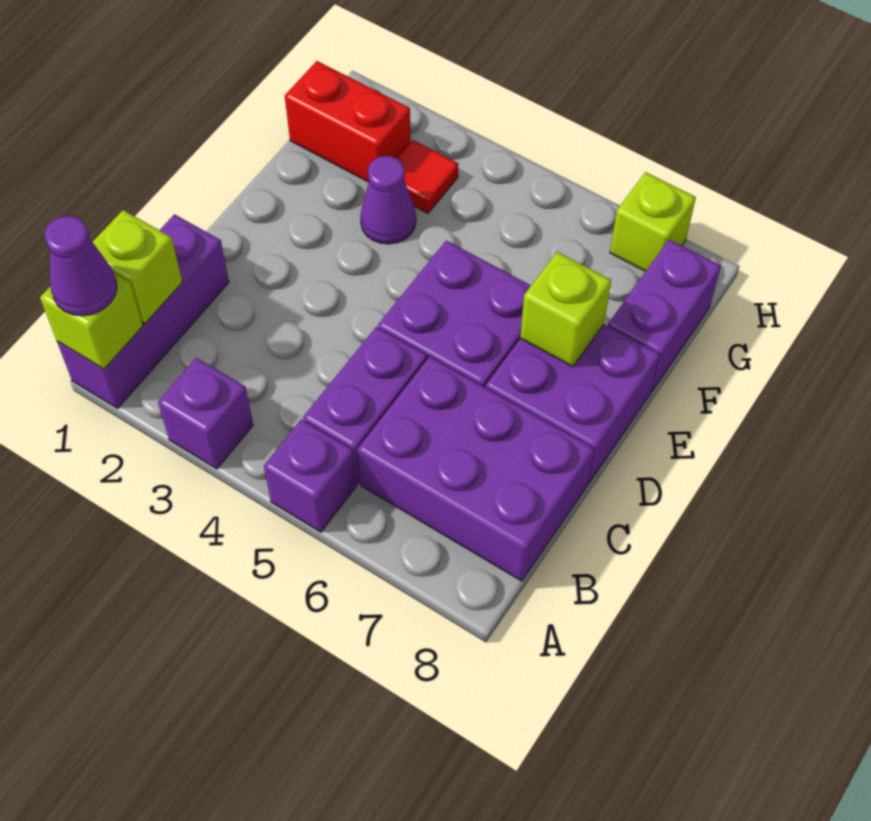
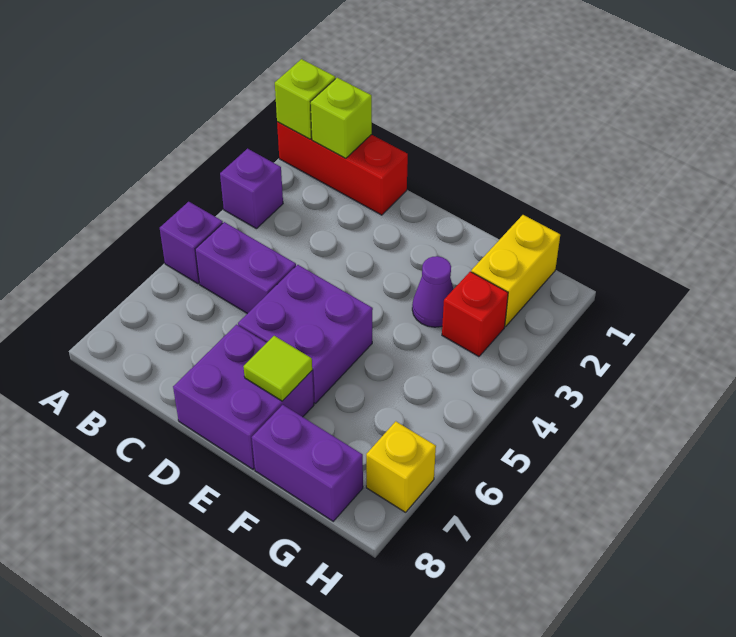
purple 1x3 brick [57,214,229,408] -> red 1x3 brick [277,122,408,215]
purple 1x1 cone [45,216,117,316] -> none
purple 2x3 brick [358,357,594,581] -> none
lime 1x1 brick [520,252,611,367] -> lime 1x1 tile [244,336,312,401]
red 1x2 brick [285,61,411,182] -> yellow 1x2 brick [471,215,560,327]
red 1x1 tile [397,140,458,213] -> red 1x1 brick [442,272,508,357]
lime 1x1 brick [610,172,696,271] -> yellow 1x1 brick [366,421,436,512]

